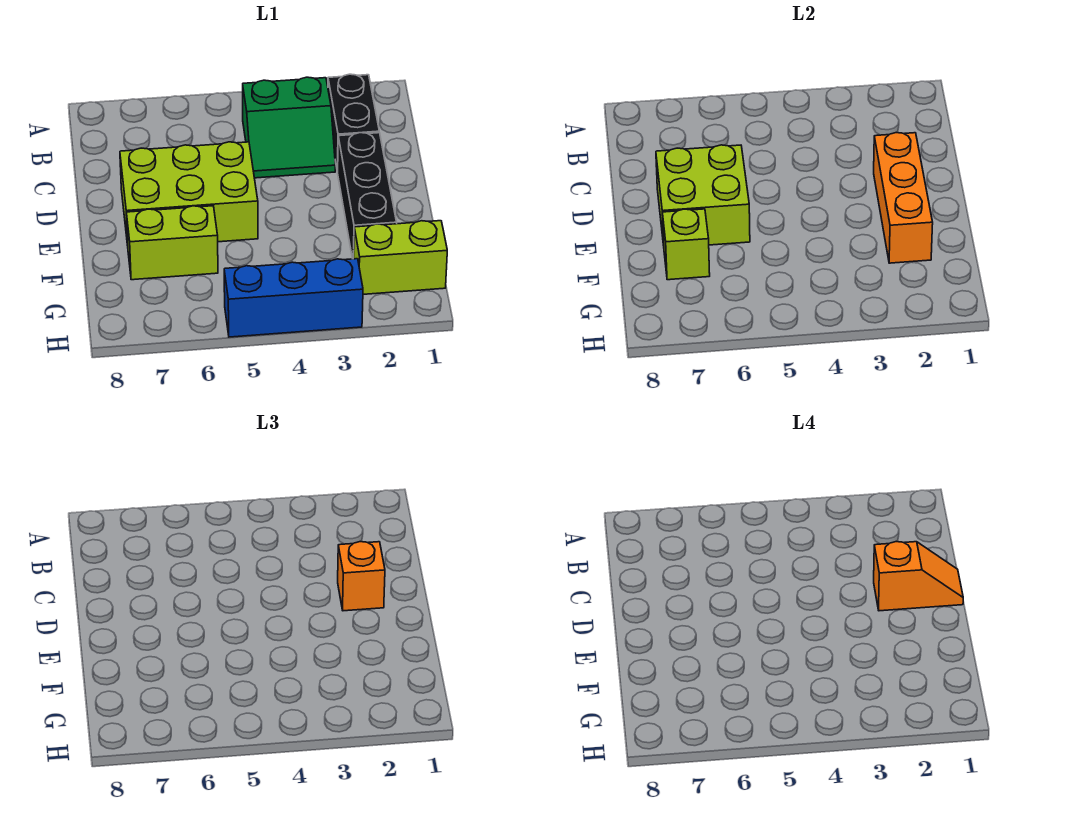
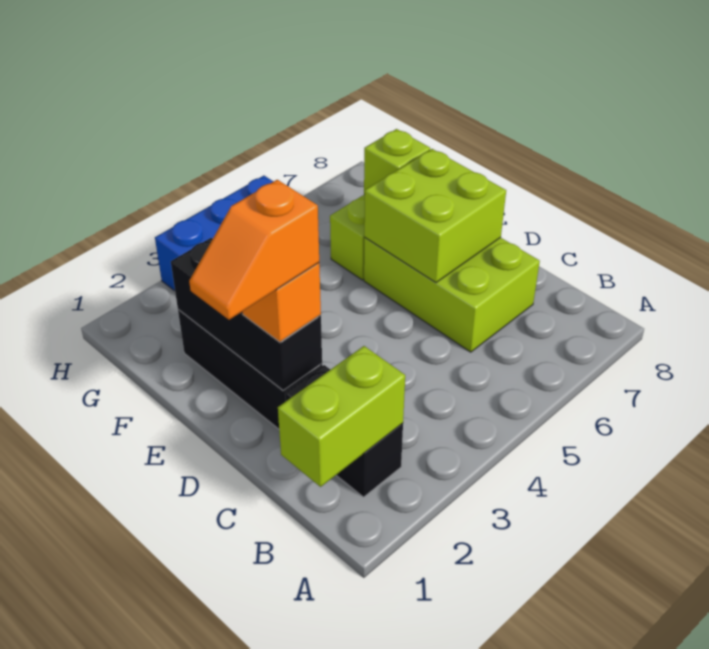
green 2x2 slope [243,77,335,178] -> none
orange 1x3 brick [874,133,933,263] -> black 1x3 brick [171,238,322,390]
lime 2x3 brick [120,142,258,245] -> lime 2x3 brick turned to [364,237,540,352]
lime 1x2 brick [354,221,447,294] -> lime 1x2 brick moved to [278,346,405,487]

